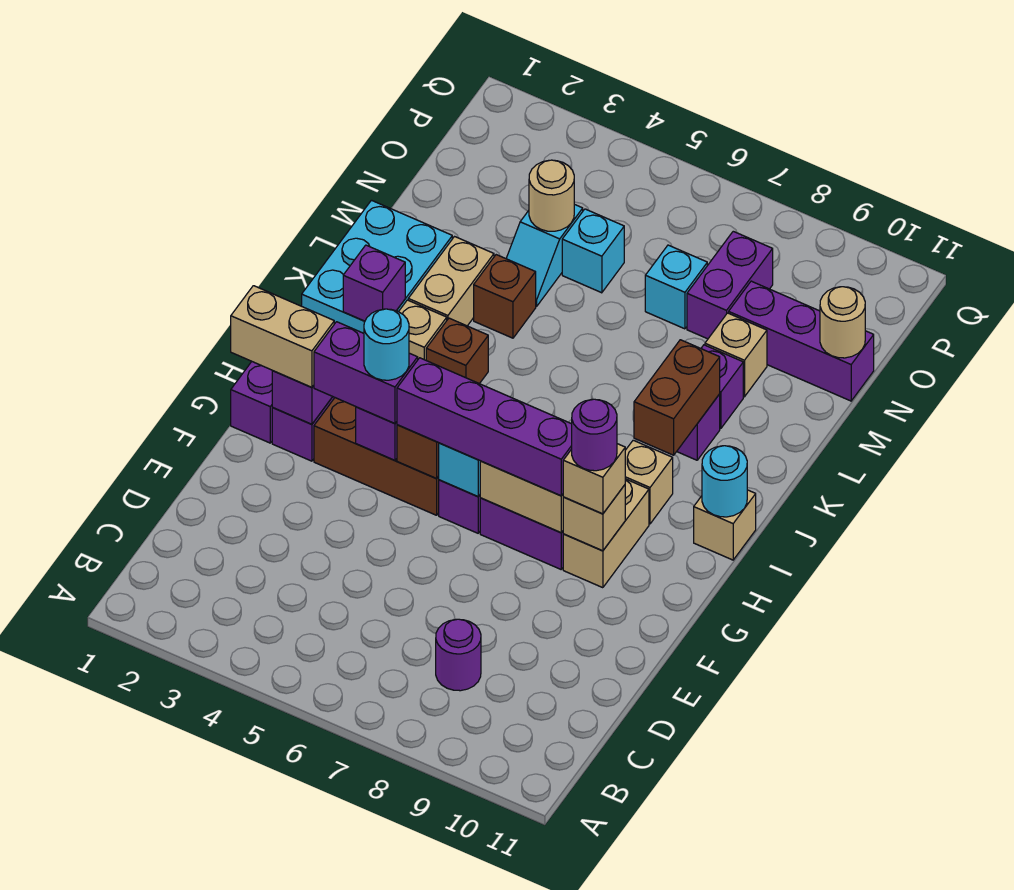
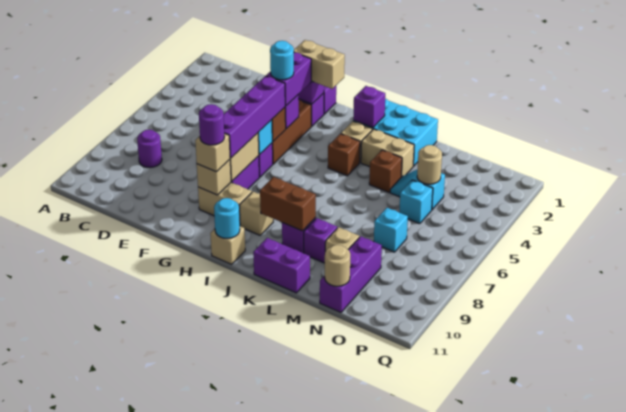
tan 1x2 brick [231,286,334,387] -> tan 1x2 brick turned to [294,40,345,89]
purple 1x2 brick [687,231,773,339] -> purple 1x2 brick moved to [253,238,310,293]

